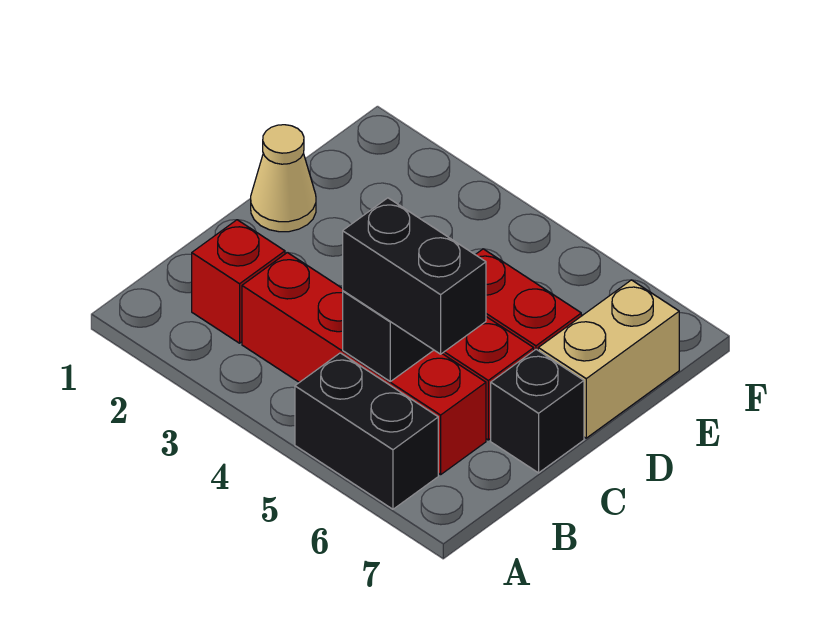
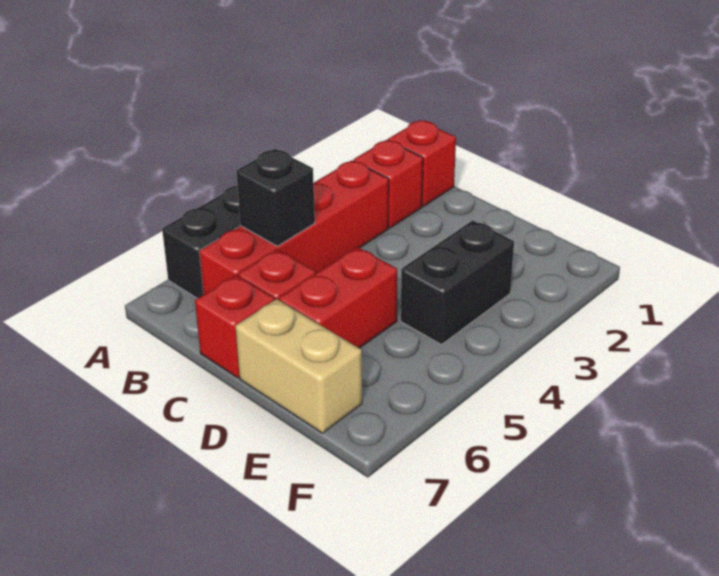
none -> red 1x1 brick [388,120,456,206]
black 1x2 brick [343,198,486,354] -> black 1x2 brick moved to [401,220,514,345]
black 1x1 brick [491,349,584,473] -> red 1x1 brick [195,275,275,378]
tan 1x1 cone [251,125,316,232] -> none

